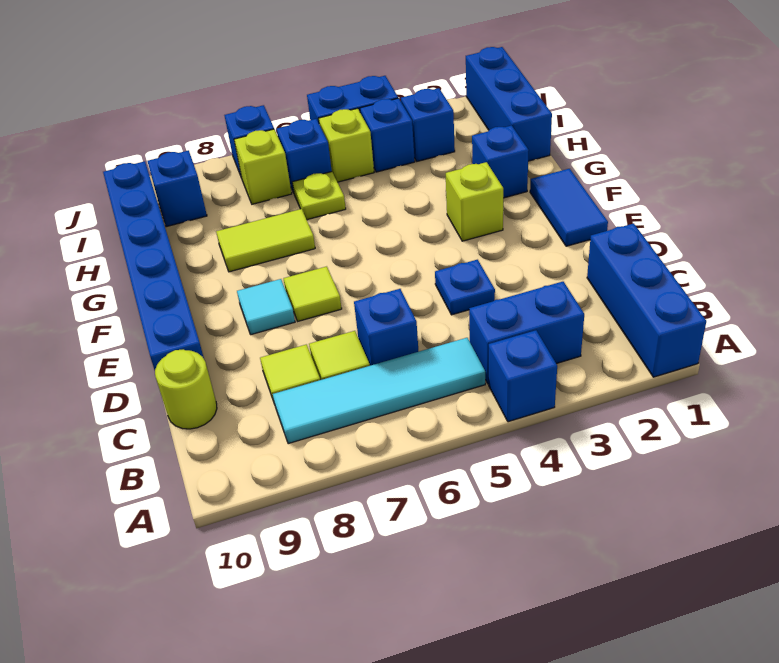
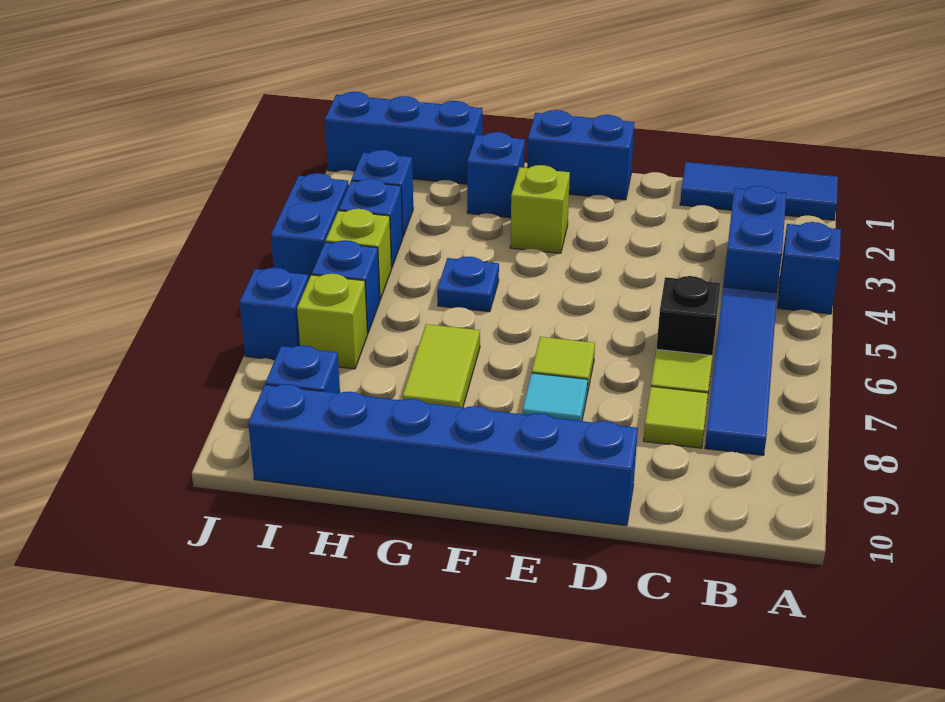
blue 1x3 brick [587,223,706,377] -> blue 1x3 tile [680,162,838,220]
cyan 1x4 tile [273,338,485,444] -> blue 1x4 tile [705,287,777,455]
blue 1x1 brick [354,289,419,366] -> black 1x1 brick [657,276,721,355]
lime 1x1 round brick [155,349,217,429] -> none
blue 1x1 plate [435,260,495,315] -> blue 1x1 plate moved to [437,257,499,312]
blue 1x2 tile [530,169,608,246] -> blue 1x2 brick [527,110,635,200]
lime 1x1 plate [292,172,346,220] -> none

